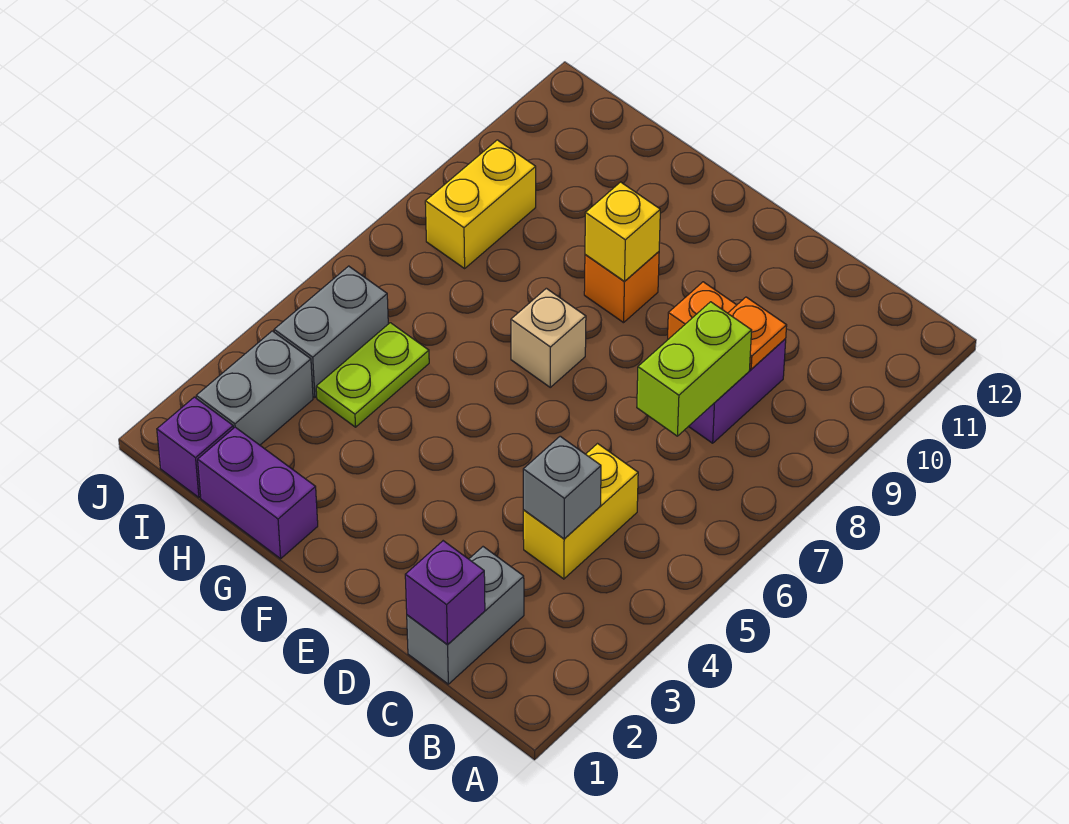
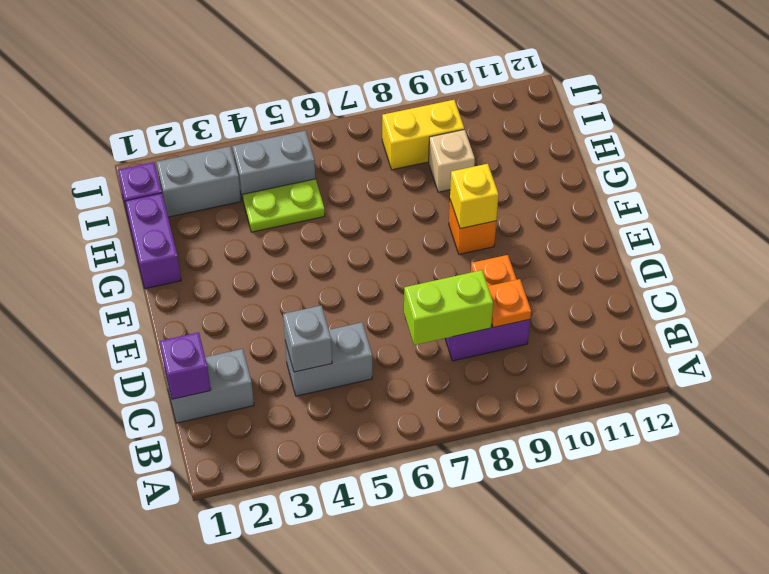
yellow 1x2 brick [523,444,638,579] -> grey 1x2 brick [285,323,372,396]
tan 1x1 brick [511,288,586,387] -> tan 1x1 brick moved to [429,129,475,192]

